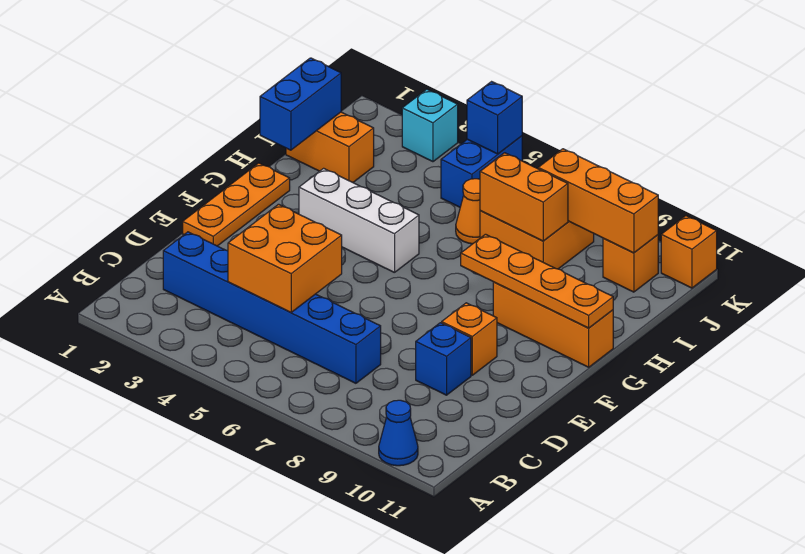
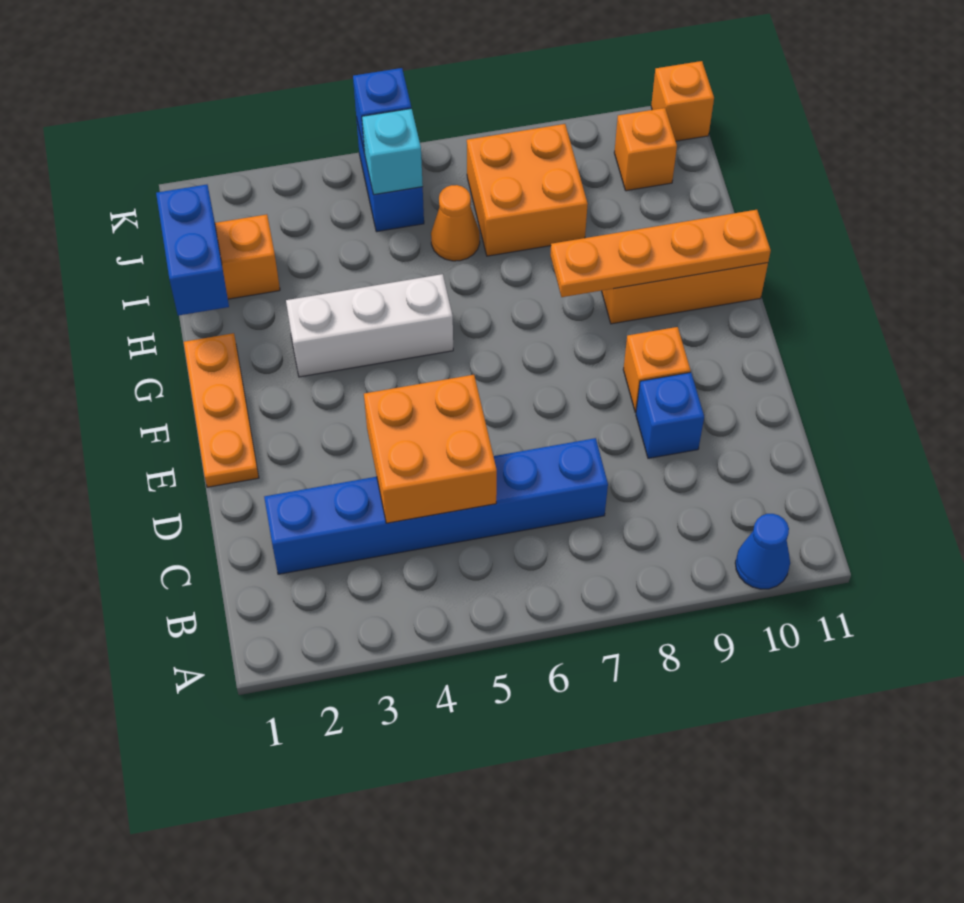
orange 1x2 brick [480,153,568,241] -> none
orange 1x3 brick [538,149,658,253] -> none
cyan 1x1 brick [402,89,458,162] -> cyan 1x1 brick moved to [362,109,423,195]

